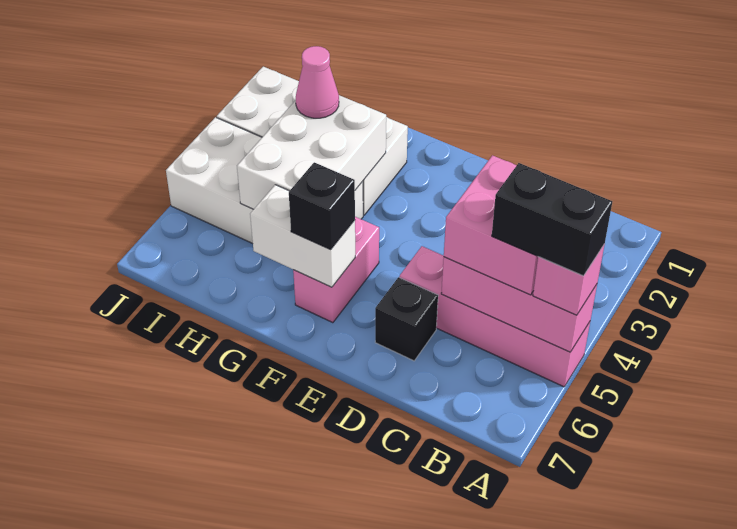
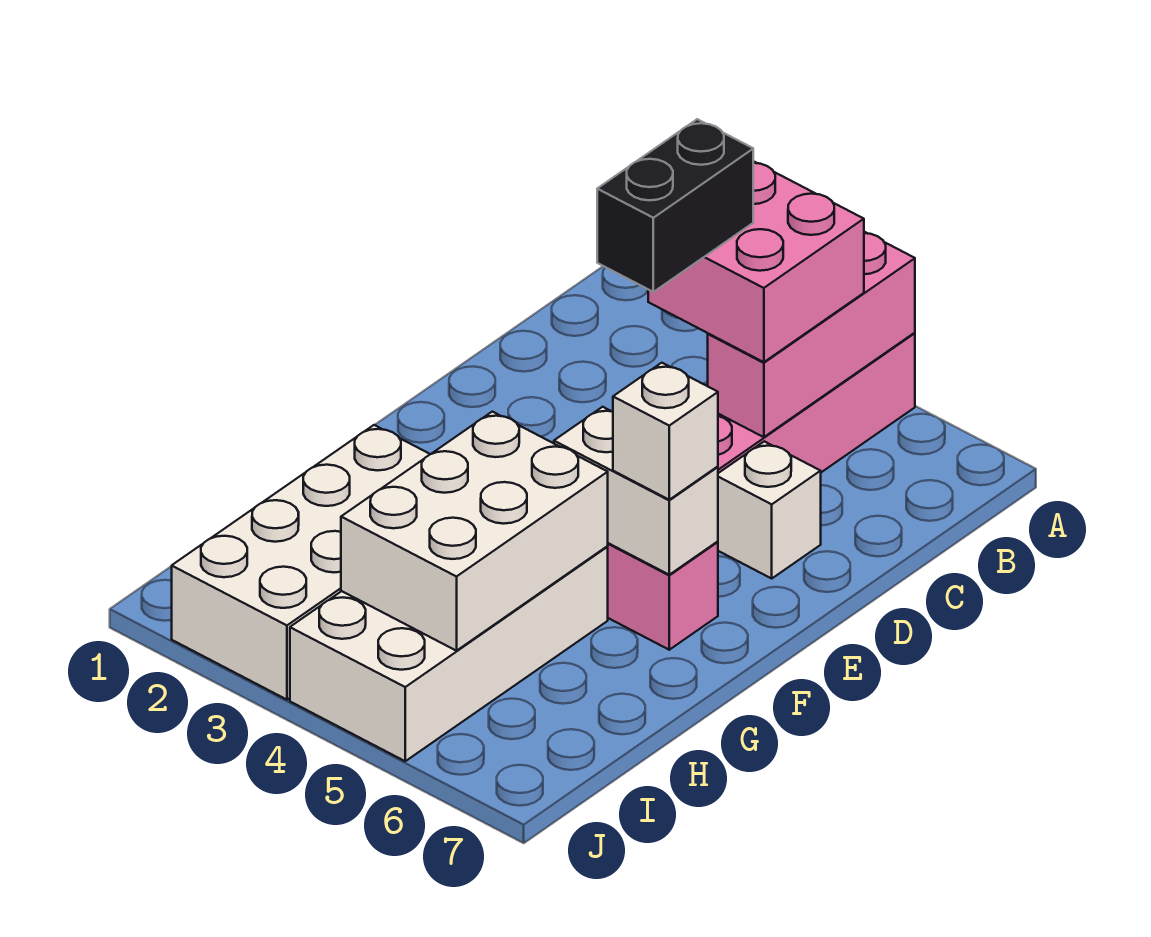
pink 1x1 brick [533,244,605,315] -> none
black 1x2 brick [492,163,612,276] -> black 1x2 brick moved to [597,119,753,292]
black 1x1 brick [375,277,438,361] -> white 1x1 brick [718,441,821,578]
white 1x2 brick [250,185,355,287] -> white 1x2 brick turned to [554,407,718,575]
black 1x1 brick [289,162,355,249] -> white 1x1 brick [613,363,718,500]
white 2x3 brick [237,95,386,209] -> white 2x3 brick turned to [341,412,608,651]
pink 1x1 cone [296,46,339,118] -> none

